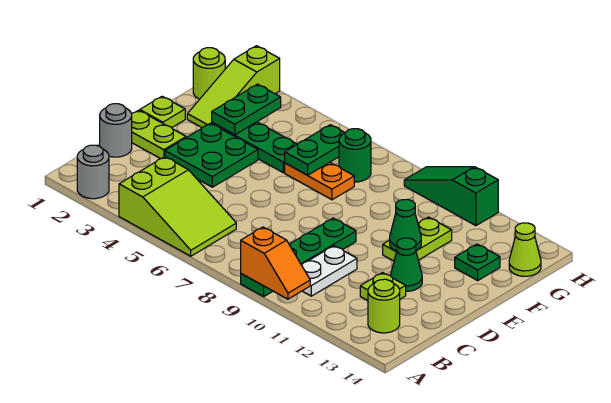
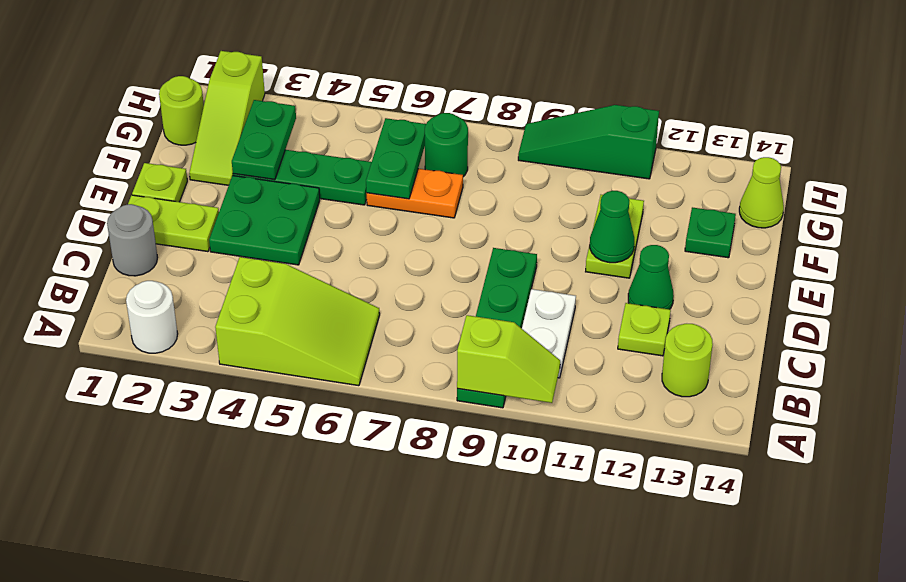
grey 1x1 round brick [77,145,109,199] -> white 1x1 round brick [126,281,178,353]
orange 1x2 slope [241,227,310,299] -> lime 1x2 slope [457,315,560,403]

